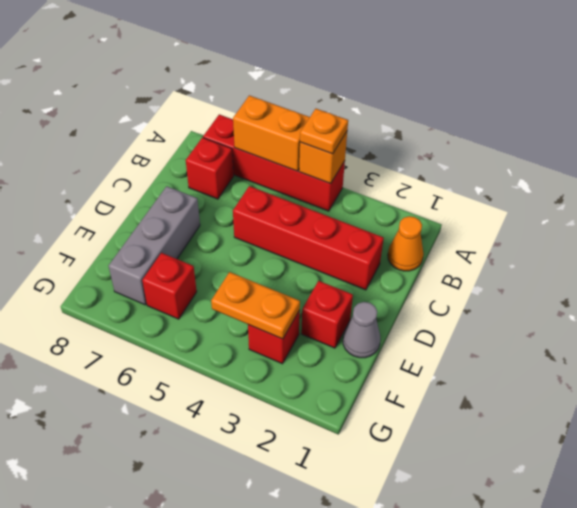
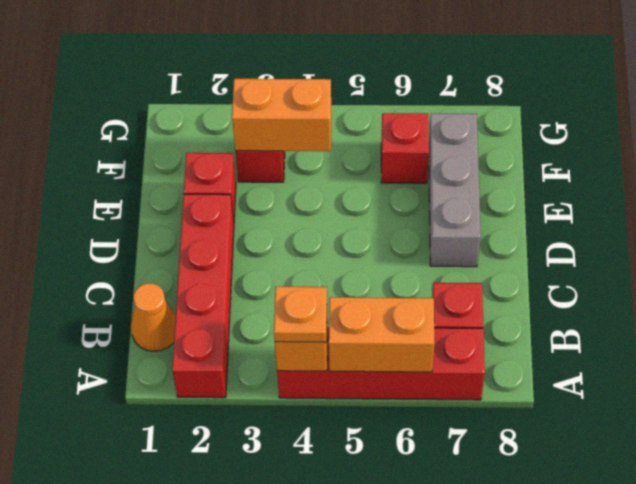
red 1x4 brick [233,186,384,290] -> red 1x4 brick turned to [172,194,234,398]
grey 1x1 cone [343,302,380,358] -> none
orange 1x2 plate [211,272,300,339] -> orange 1x2 brick [232,79,331,151]

